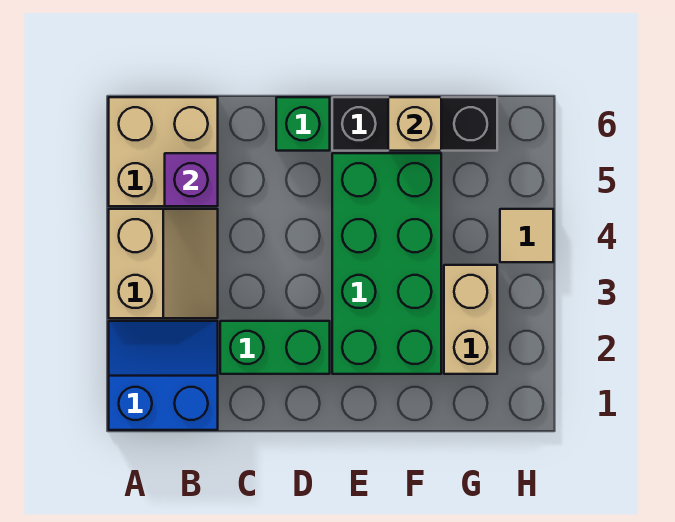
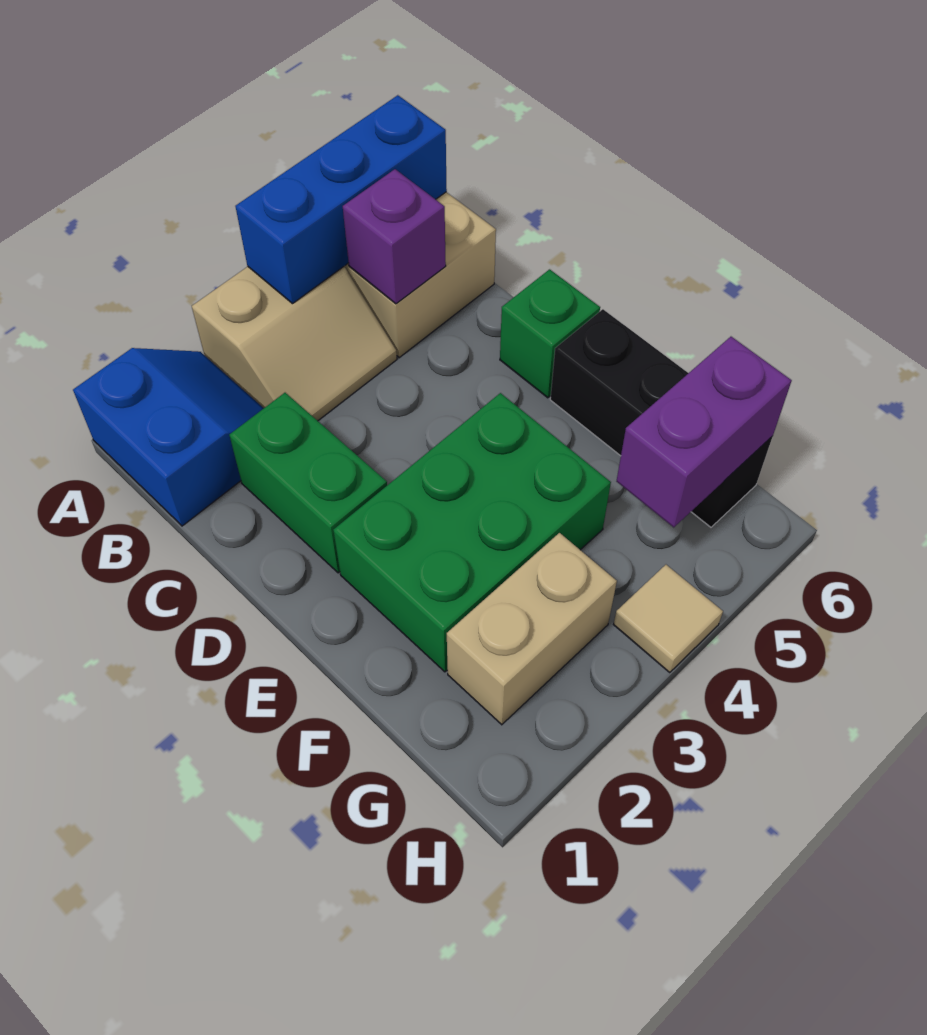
none -> blue 1x3 brick [235,95,447,304]
green 2x4 brick [332,153,441,374] -> green 2x3 brick [333,393,611,672]
tan 1x1 brick [388,97,441,151] -> none
none -> purple 1x2 brick [616,337,792,527]

